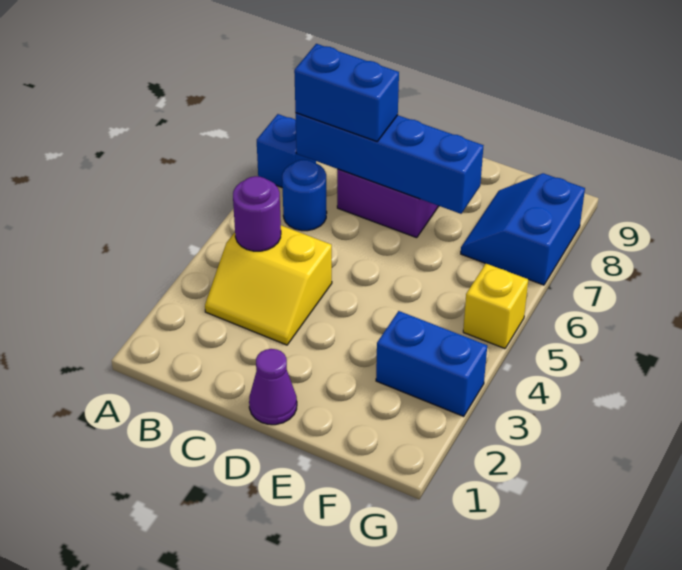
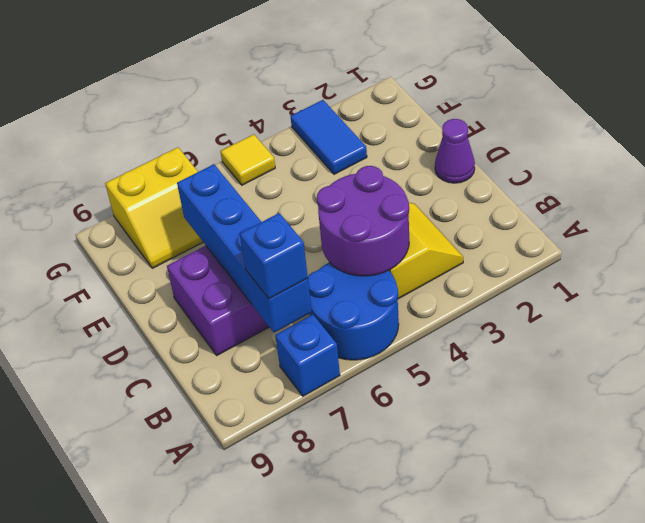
purple 1x1 round brick [233,176,281,251] -> purple 2x2 round brick [317,166,409,276]
blue 1x1 round brick [282,159,327,231] -> blue 2x2 round brick [308,262,399,360]
blue 1x2 brick [294,44,399,141] -> blue 1x1 brick [240,213,308,299]
blue 1x2 brick [376,311,487,417] -> blue 1x2 tile [290,100,367,174]
blue 2x2 slope [461,173,585,285] -> yellow 2x2 slope [105,147,203,268]
yellow 1x1 brick [463,264,528,349] -> yellow 1x1 tile [220,134,275,185]

